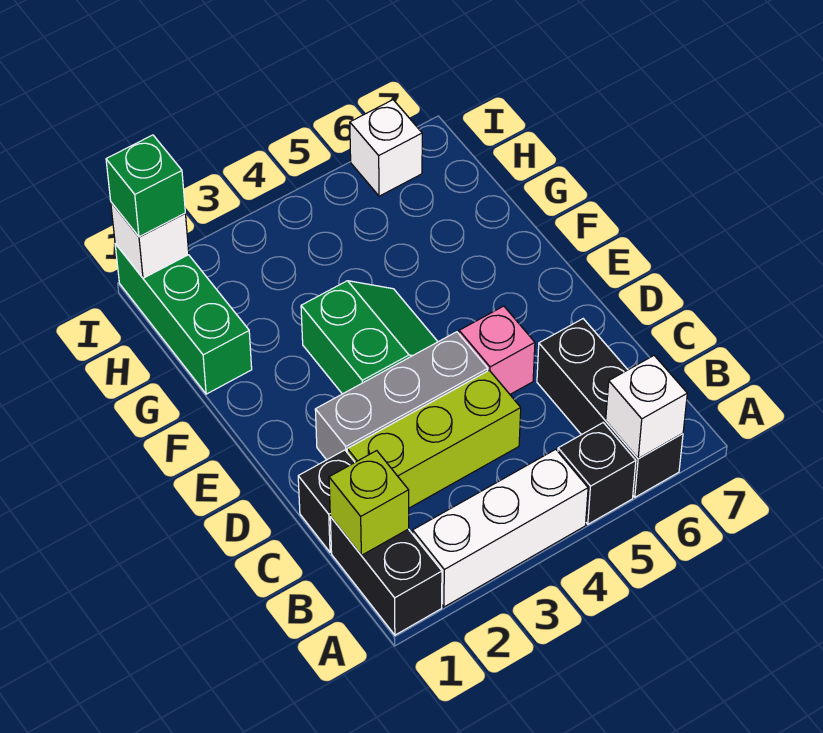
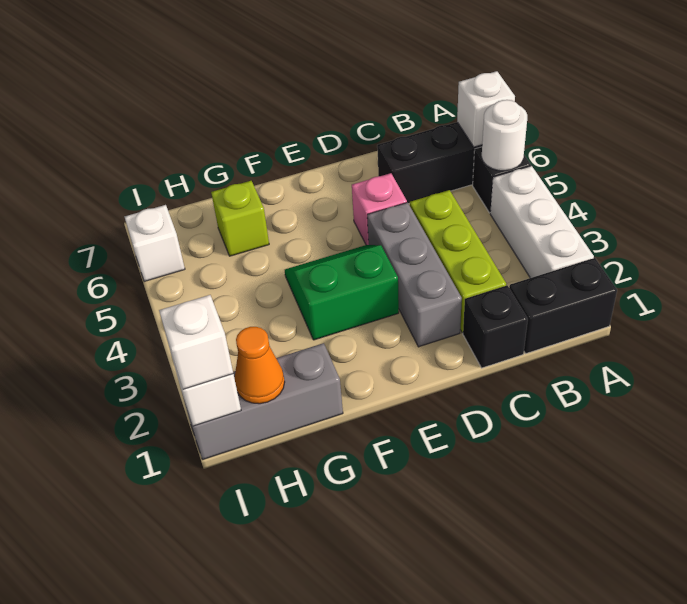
none -> white 1x1 round brick [482,100,527,171]
lime 1x1 brick [329,451,409,555] -> lime 1x1 brick moved to [211,181,269,256]
green 1x3 brick [115,244,252,394] -> grey 1x3 brick [182,343,343,460]
none -> orange 1x1 cone [234,327,285,404]
green 1x1 brick [106,135,185,237] -> white 1x1 brick [159,295,233,389]

